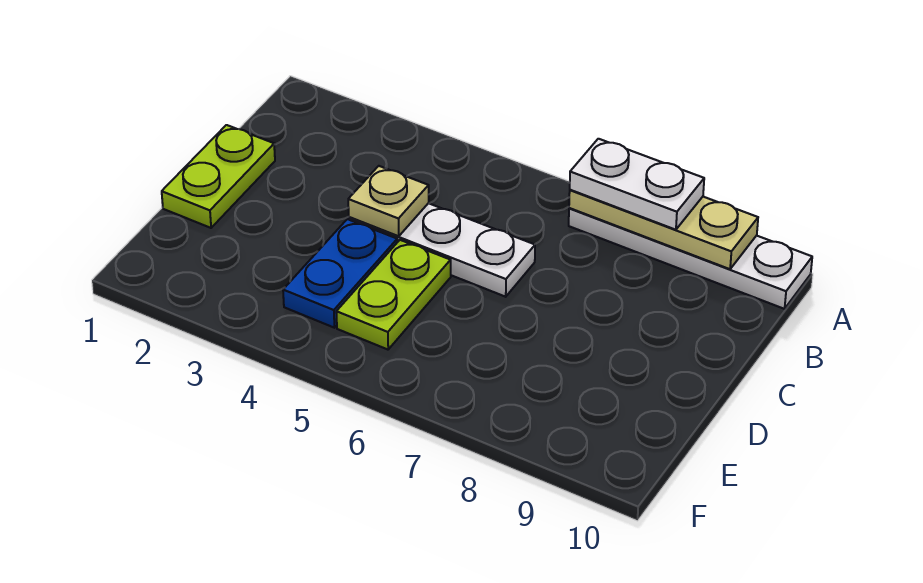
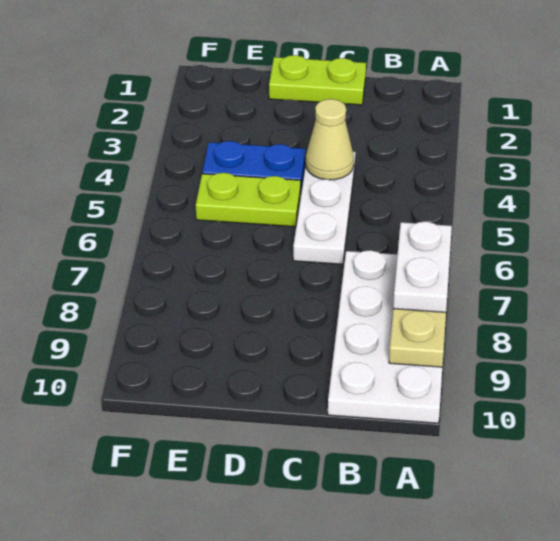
white 1x4 plate [569,208,812,309] -> white 2x4 plate [328,250,442,423]
tan 1x1 plate [348,166,429,236] -> tan 1x1 cone [305,99,354,180]

